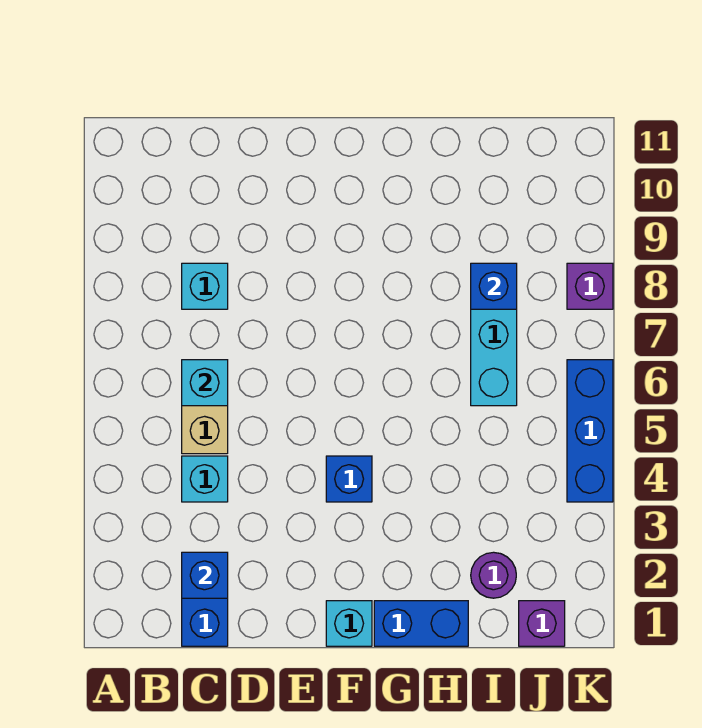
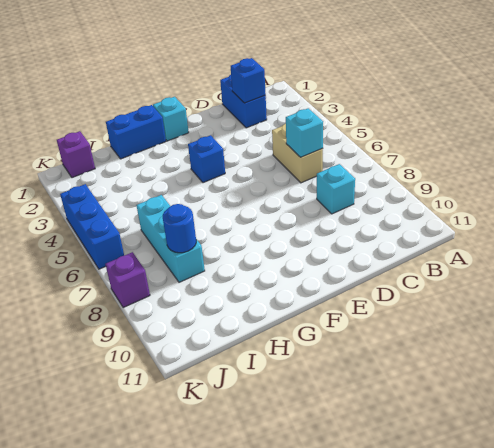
cyan 1x1 brick [182,456,228,502] -> none
purple 1x1 round brick [471,552,516,598] -> none
blue 1x1 brick [471,263,517,309] -> blue 1x1 round brick [163,204,196,253]

